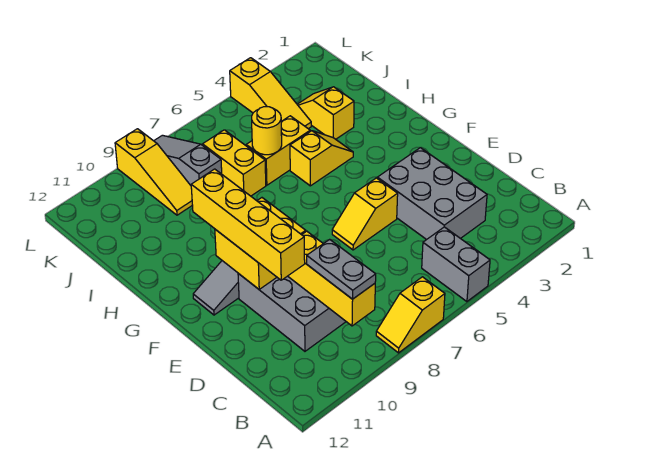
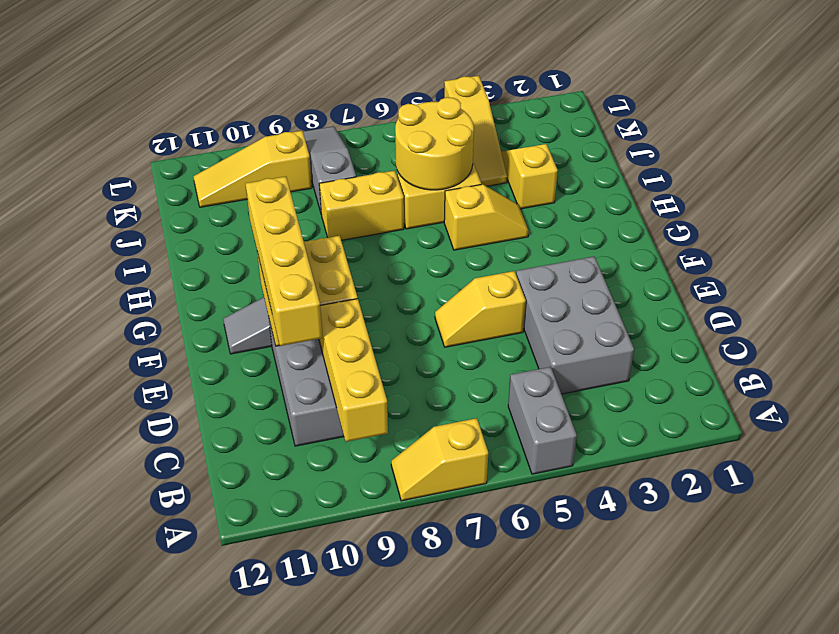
grey 1x2 plate [307,239,376,299] -> none
yellow 1x1 round brick [252,107,282,155] -> yellow 2x2 round brick [395,97,474,190]
yellow 1x2 brick [203,130,266,196] -> yellow 1x2 brick turned to [319,171,404,240]
yellow 1x3 slope [115,129,192,215] -> yellow 1x3 slope turned to [193,131,312,207]

